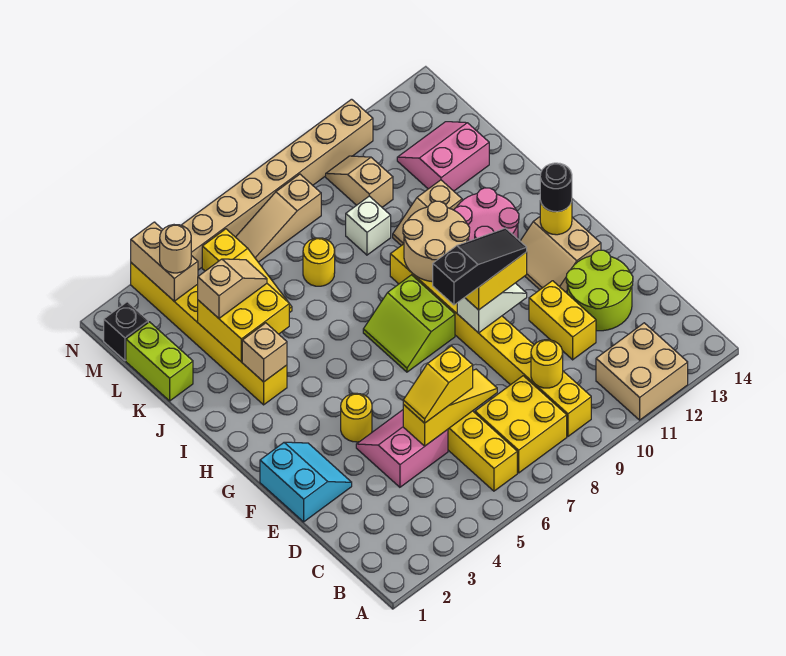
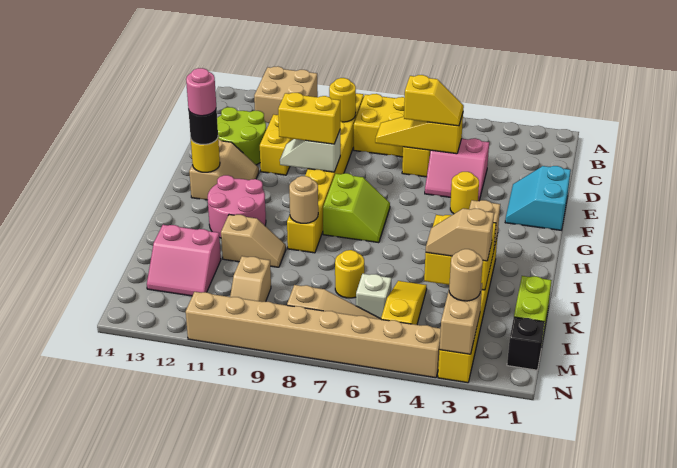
black 1x3 slope [433,228,527,305] -> none
none -> pink 1x1 round brick [186,68,216,116]
tan 2x2 round brick [403,201,470,282] -> tan 1x1 round brick [289,176,318,223]
white 1x1 brick [346,196,391,255] -> white 1x1 brick moved to [356,274,391,319]

